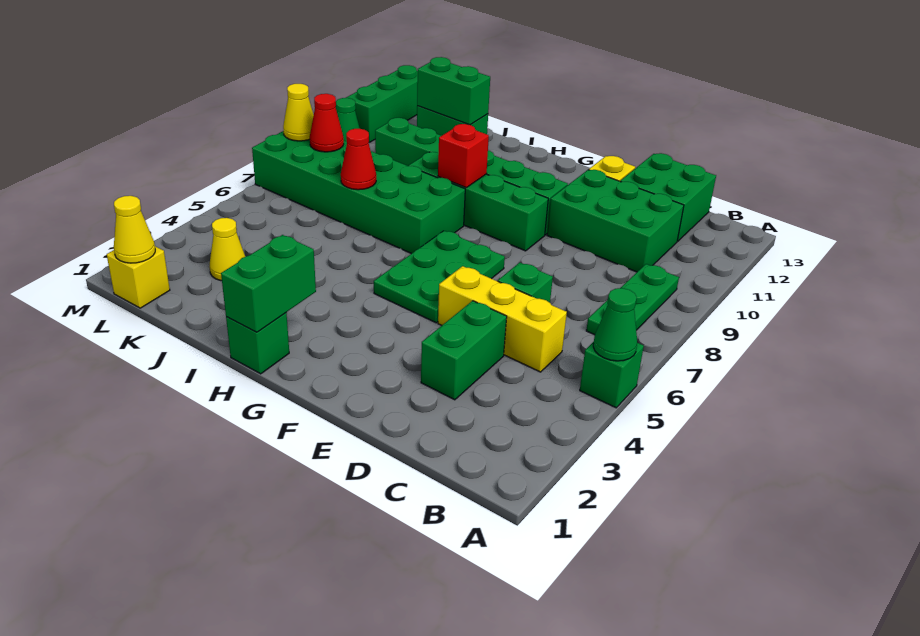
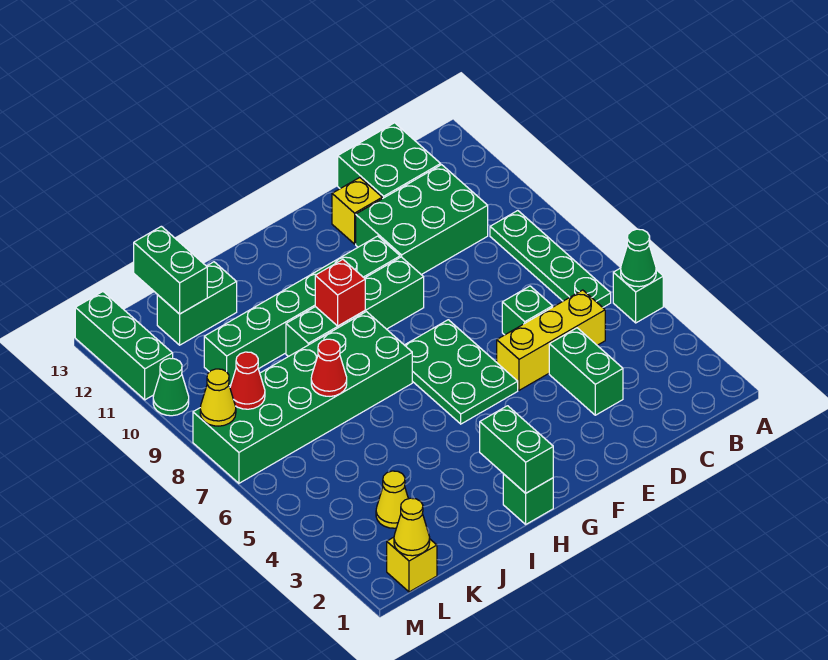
green 1x3 plate [586,264,679,335] -> green 1x4 plate [490,211,611,307]
green 1x2 brick [417,57,490,125] -> green 1x2 brick turned to [134,226,207,314]

